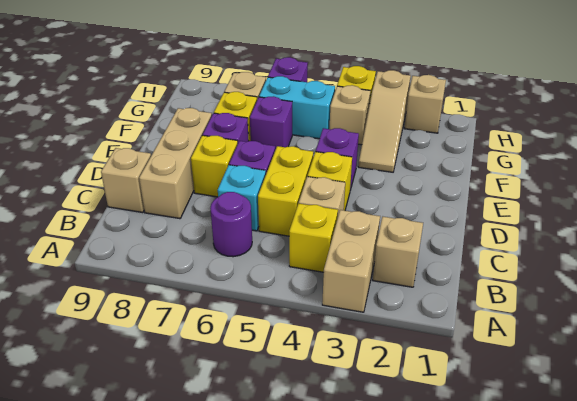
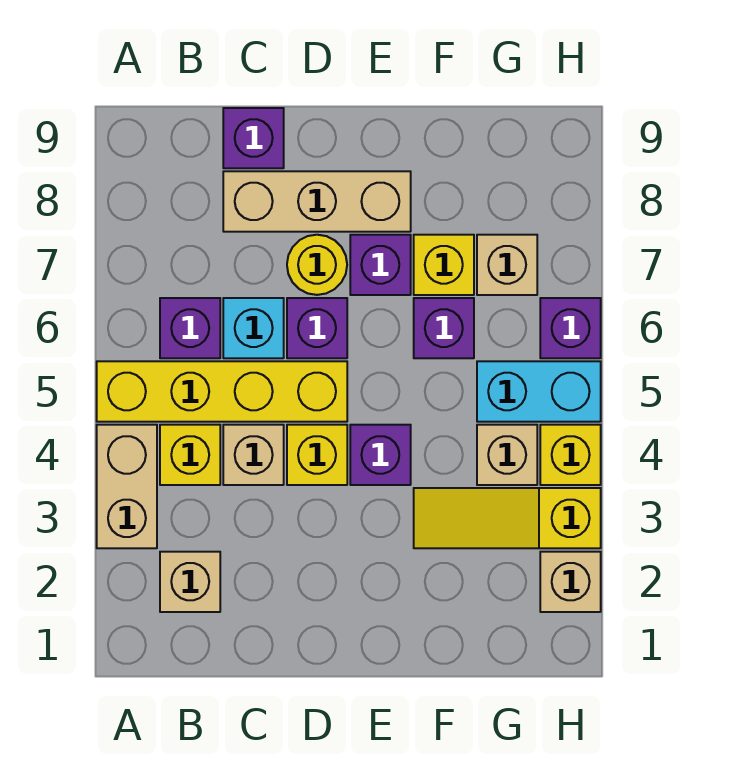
tan 1x2 brick [322,210,380,312] -> tan 1x2 brick turned to [97,425,157,548]
purple 1x1 round brick [210,192,252,257] -> purple 1x1 brick [160,298,220,358]
yellow 1x2 brick [258,146,313,236] -> yellow 1x4 brick [97,361,347,422]
tan 1x1 brick [101,148,151,213] -> purple 1x1 brick [223,108,284,168]
yellow 1x1 brick [191,135,238,197] -> yellow 1x1 round brick [287,235,347,295]
tan 1x3 slope [358,70,411,172] -> yellow 1x3 slope [414,488,601,548]
cyan 1x2 brick [259,76,335,139] -> cyan 1x2 brick turned to [477,361,601,422]

